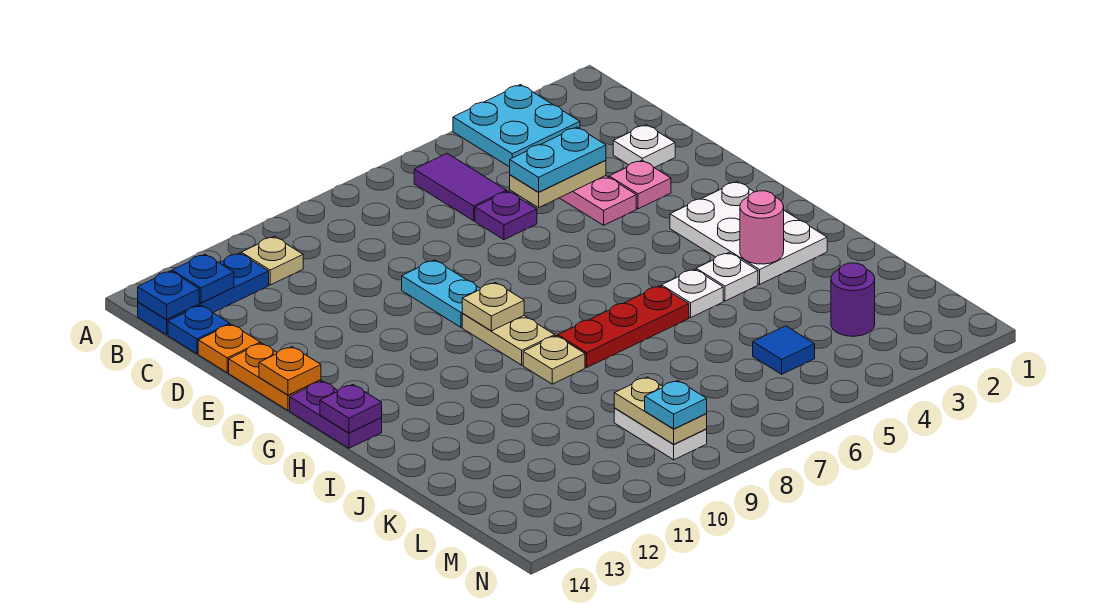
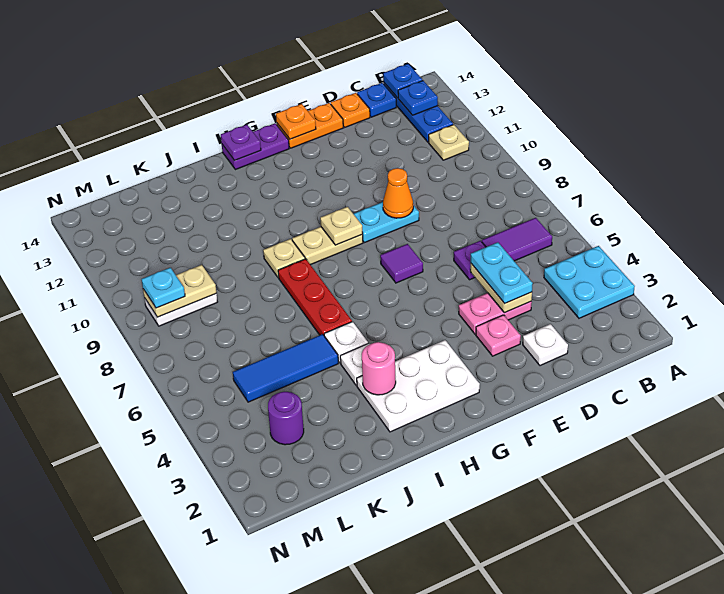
none -> orange 1x1 cone [383,168,413,218]
none -> purple 1x1 tile [380,244,423,283]
blue 1x1 tile [753,326,815,374] -> blue 1x3 tile [233,334,338,402]

